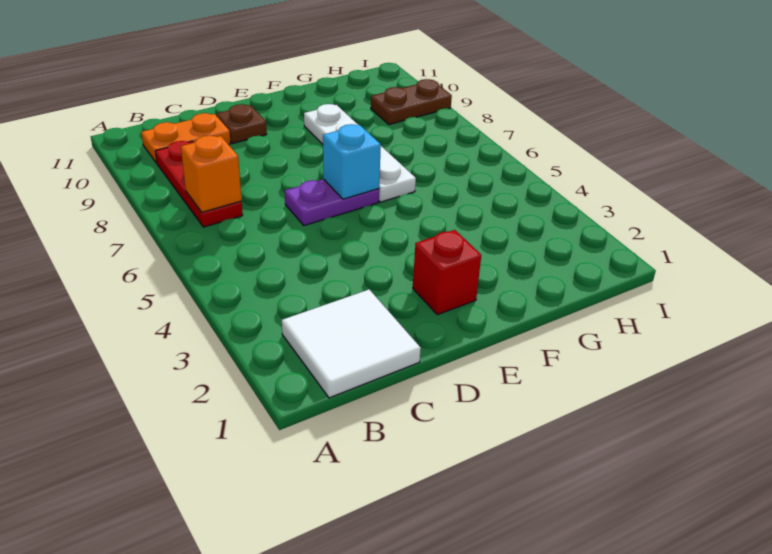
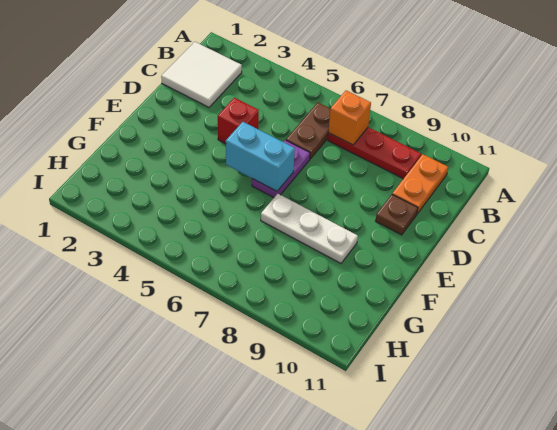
red 1x1 brick [413,230,481,315] -> red 1x1 brick moved to [218,98,259,144]
cyan 1x1 brick [323,124,381,199] -> cyan 1x2 brick [226,122,295,191]
white 1x4 plate [304,104,416,202] -> white 1x3 plate [261,194,358,263]
brown 1x2 plate [371,79,452,125] -> brown 1x2 plate moved to [286,103,330,159]

